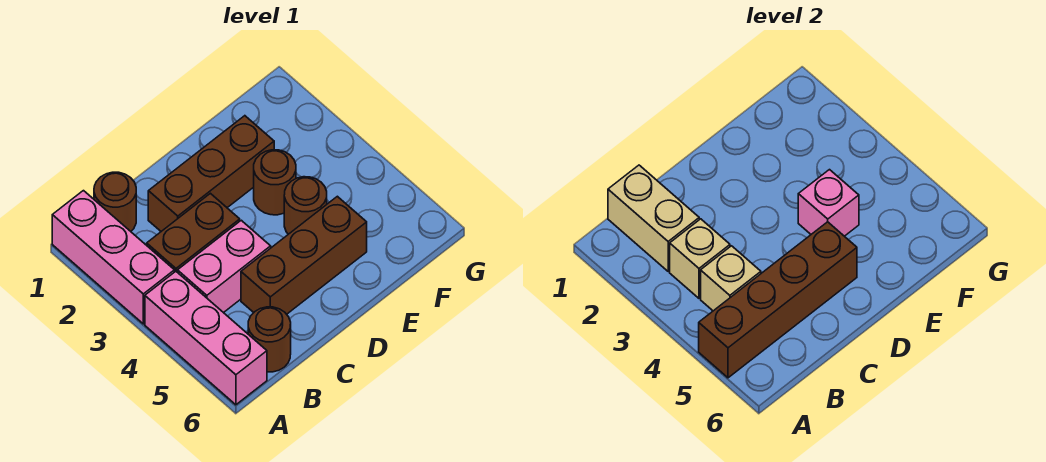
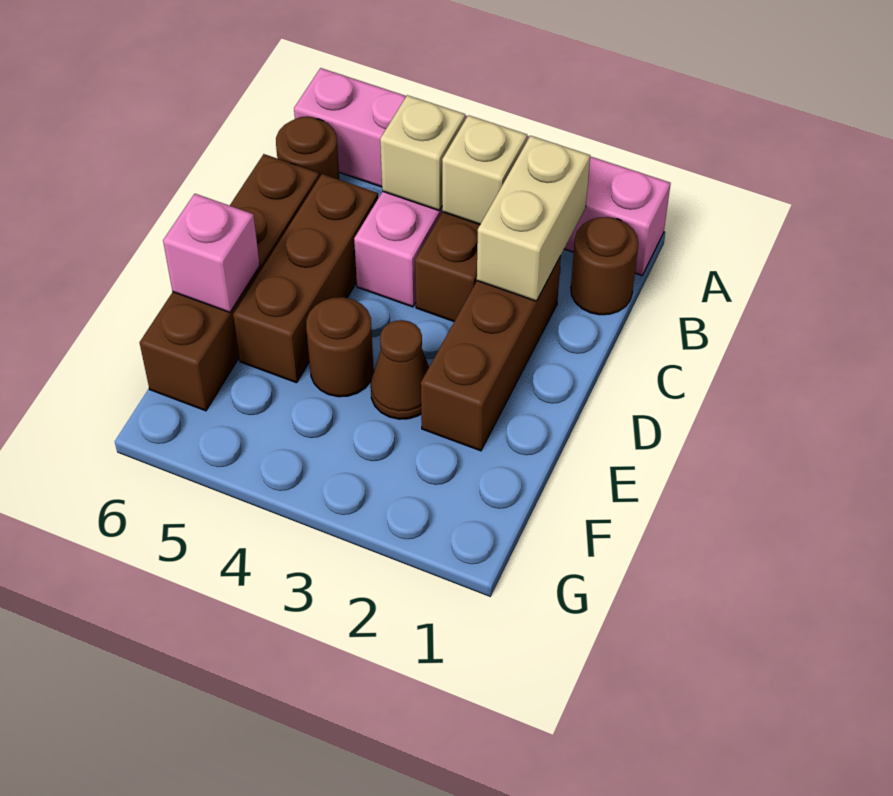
brown 1x4 brick [699,222,857,378] -> brown 1x4 brick moved to [140,154,319,411]
tan 1x2 brick [608,165,699,271] -> tan 1x2 brick turned to [477,136,590,301]
brown 1x1 round brick [254,150,296,215] -> brown 1x1 cone [371,320,429,419]
pink 1x1 brick [798,170,859,236] -> pink 1x1 brick moved to [163,194,260,312]

